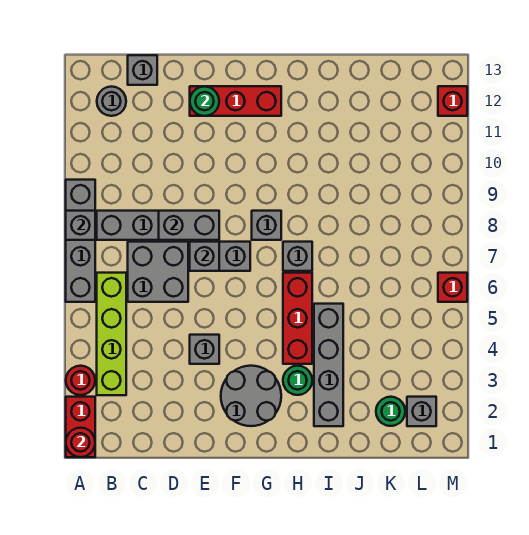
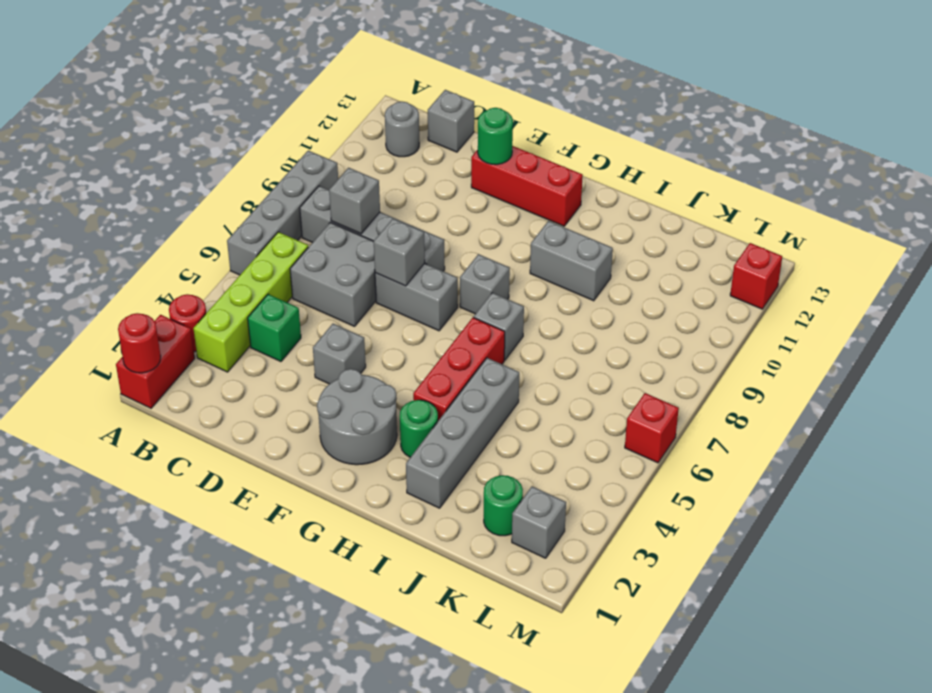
grey 1x1 brick [66,211,95,240] -> grey 1x1 brick moved to [329,168,380,234]
none -> green 1x1 brick [248,294,301,362]
grey 1x2 brick [159,211,219,240] -> grey 1x2 brick moved to [530,221,613,301]

